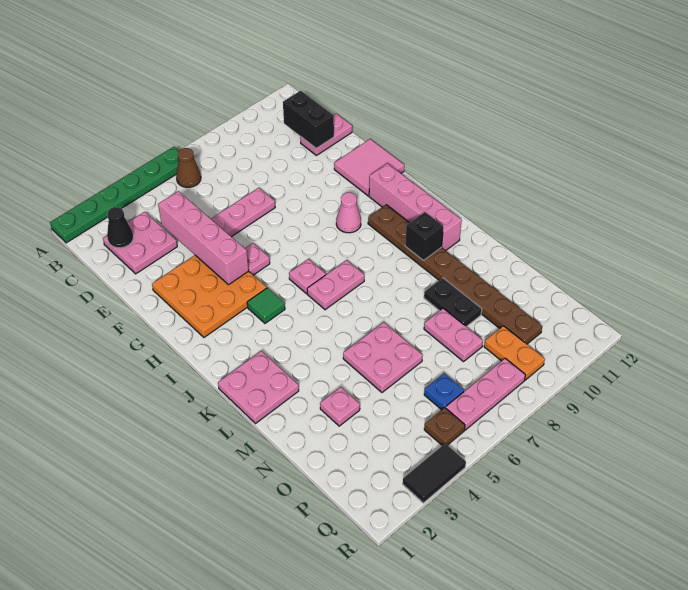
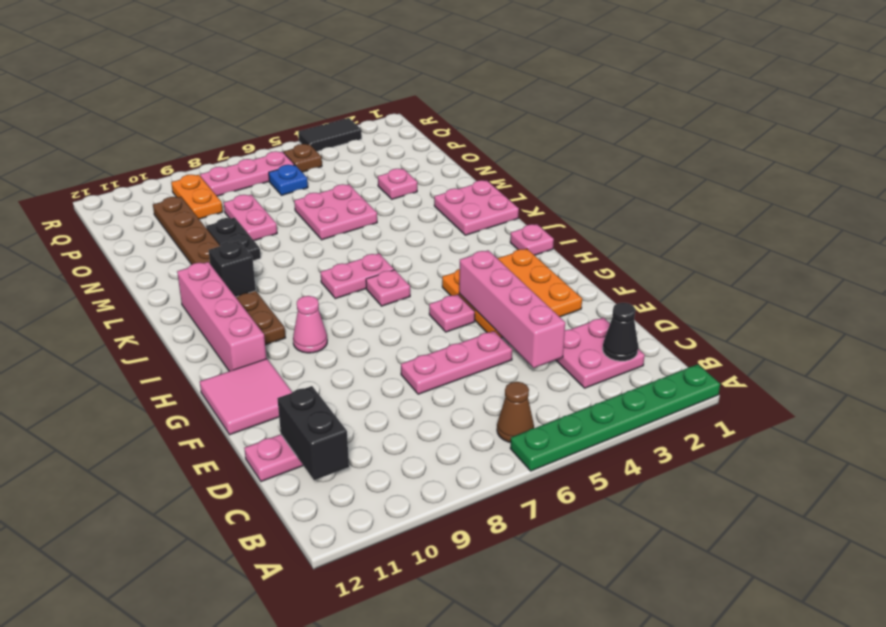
none -> pink 1x1 plate [510,224,554,255]
green 1x1 tile [247,288,285,323] -> none

